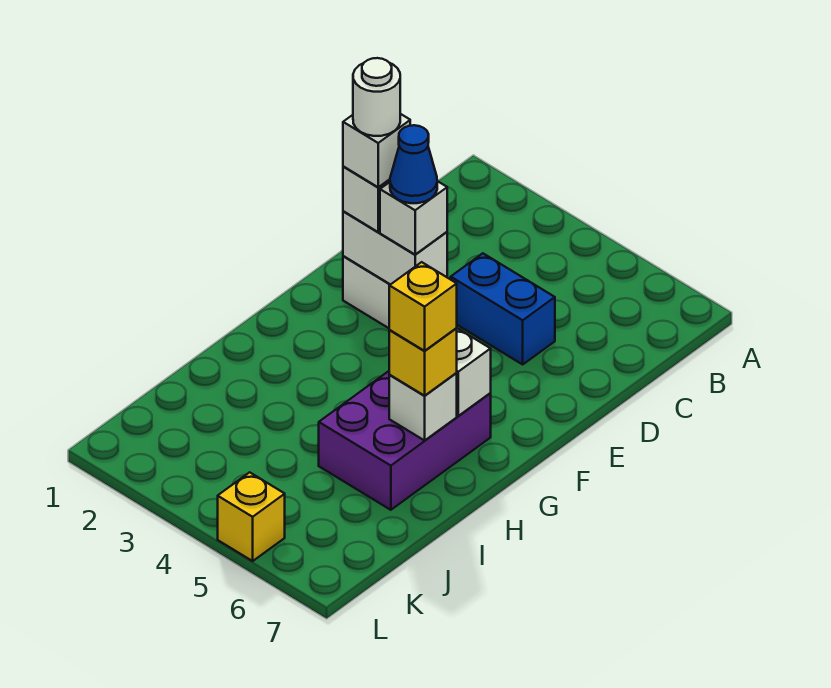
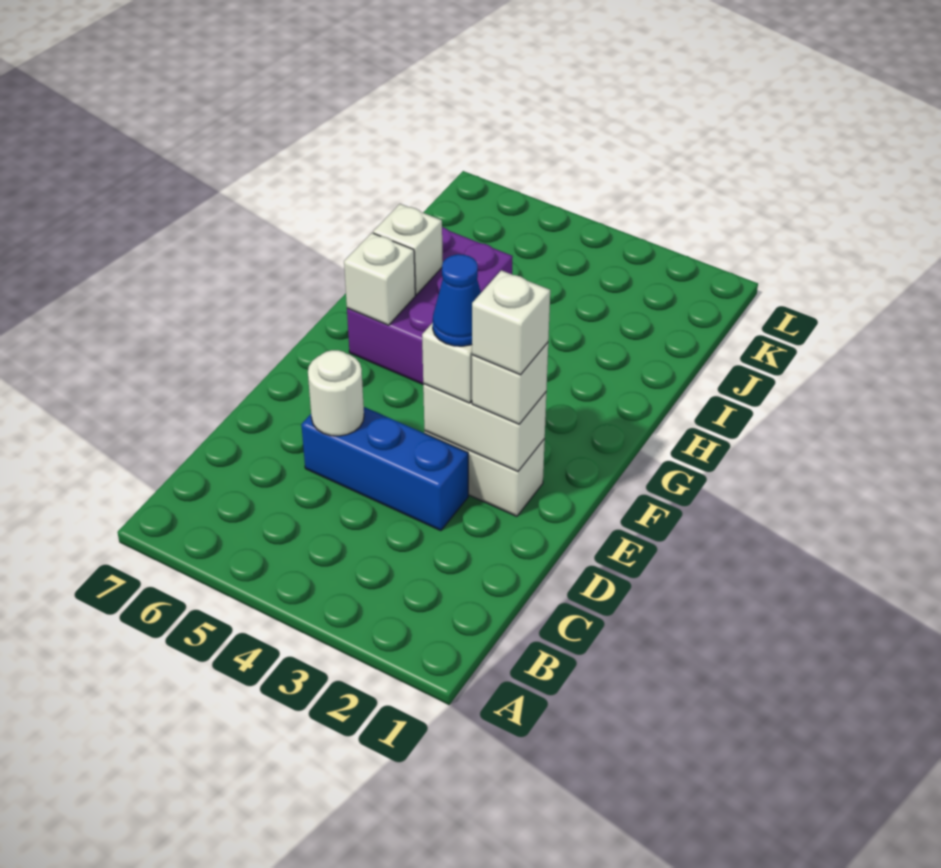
blue 1x2 brick [451,253,555,364] -> blue 1x3 brick [301,407,468,531]
white 1x1 round brick [353,58,400,136] -> white 1x1 round brick moved to [308,350,364,436]
yellow 1x1 brick [389,328,457,396] -> none
yellow 1x1 brick [389,262,457,351] -> none
yellow 1x1 brick [218,472,285,561] -> none

